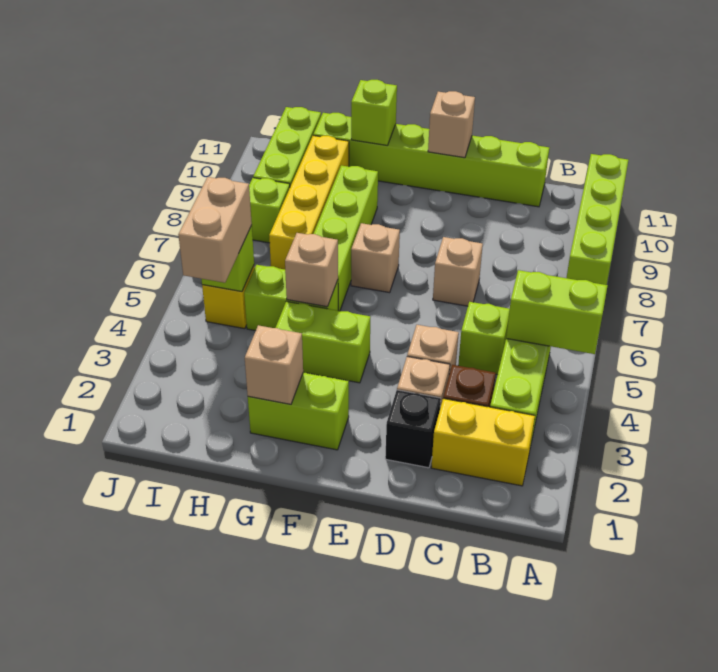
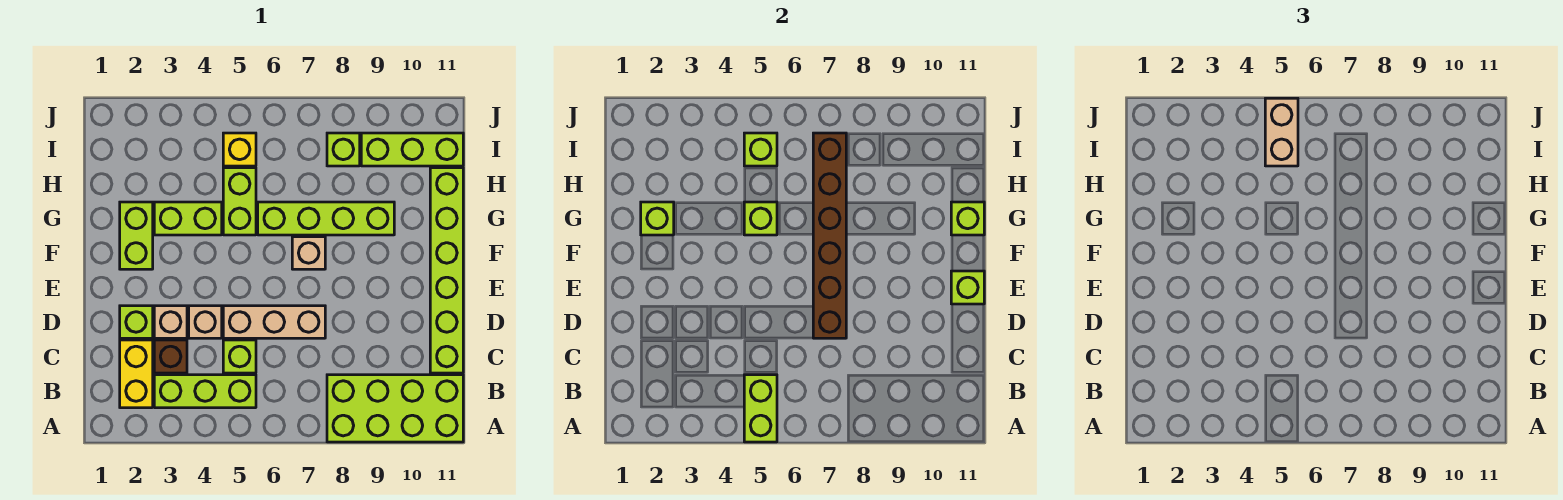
lime 1x4 brick [567,154,628,285] -> lime 2x4 brick [327,375,463,442]
black 1x1 brick [385,390,441,468] -> lime 1x1 brick [120,306,153,338]
tan 1x1 brick [433,237,483,306] -> tan 1x3 brick [223,306,325,338]
none -> brown 1x6 brick [813,133,846,338]
tan 1x1 brick [428,91,475,158] -> lime 1x1 brick [951,271,984,304]
lime 1x2 brick [276,301,370,383] -> lime 1x2 brick turned to [154,202,222,235]
tan 1x1 brick [245,325,303,404] -> lime 1x1 brick [641,202,674,235]
tan 1x1 brick [285,233,338,307] -> lime 1x1 brick [744,202,777,235]
yellow 1x4 brick [269,136,349,269] -> none
tan 1x2 brick [178,177,252,283] -> tan 1x2 brick turned to [1265,98,1298,166]

